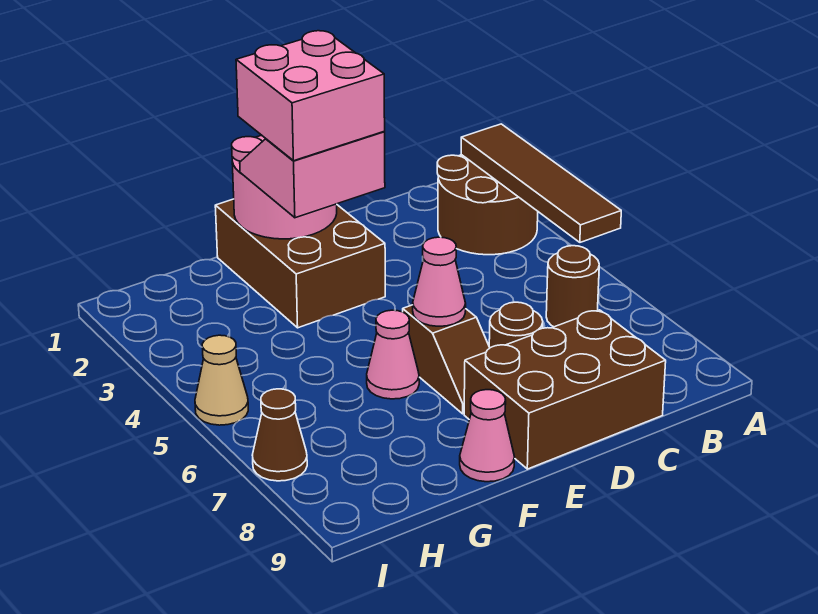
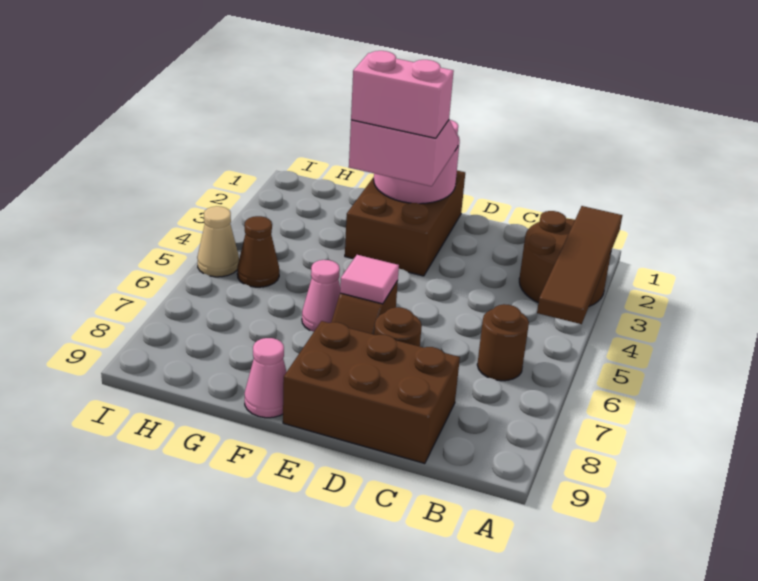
pink 2x2 brick [236,31,385,161] -> pink 1x2 brick [351,51,454,138]
pink 1x1 cone [413,237,466,326] -> pink 1x1 tile [340,255,399,304]
brown 1x1 cone [253,389,307,481] -> brown 1x1 cone moved to [237,216,279,287]

